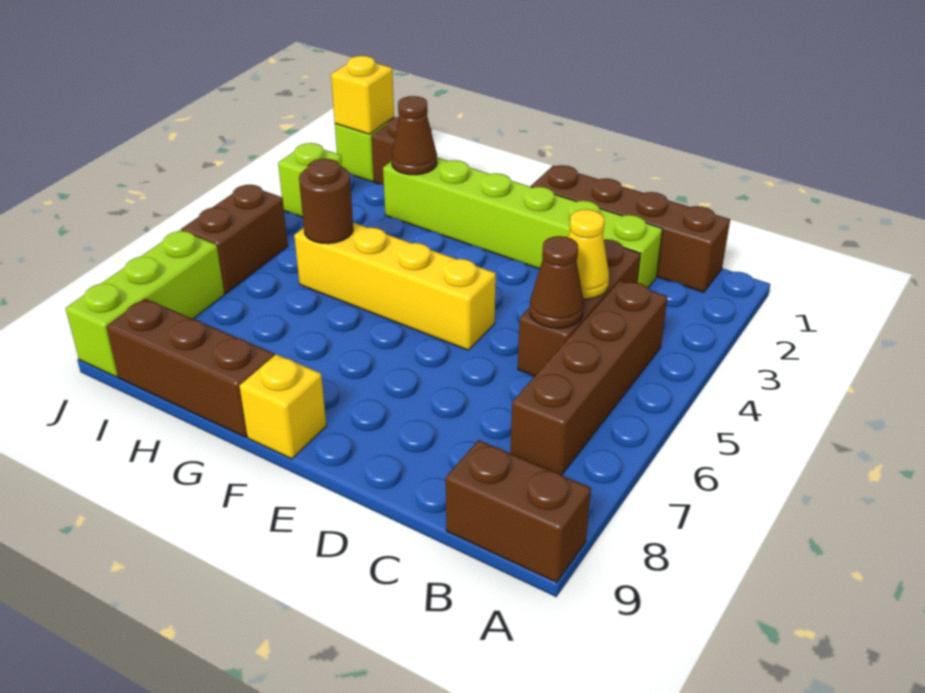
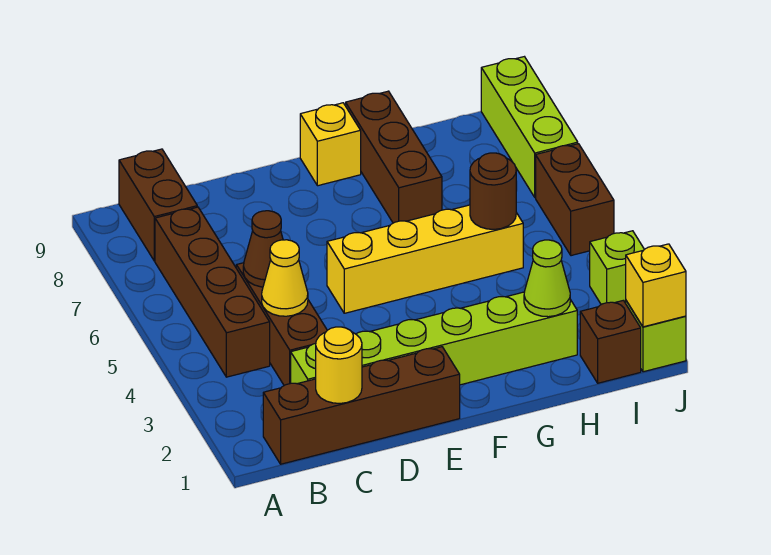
brown 1x2 brick [446,440,591,583] -> brown 1x2 brick turned to [119,149,197,261]
none -> yellow 1x1 round brick [316,327,362,403]
brown 1x3 brick [106,299,274,437] -> brown 1x3 brick turned to [346,91,442,223]
brown 1x1 cone [392,96,437,175] -> lime 1x1 cone [524,240,570,317]

